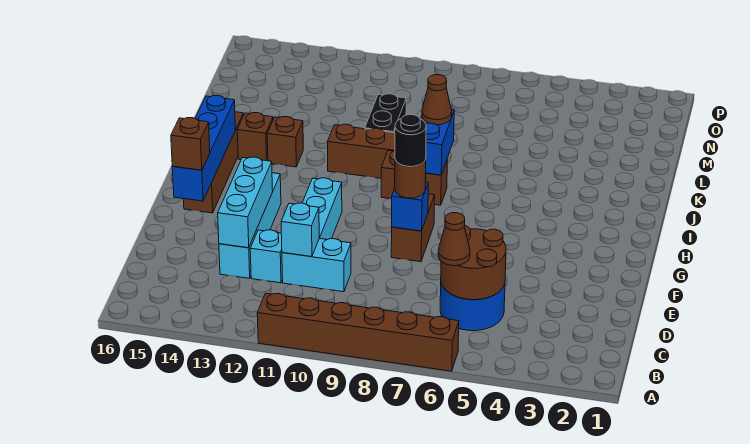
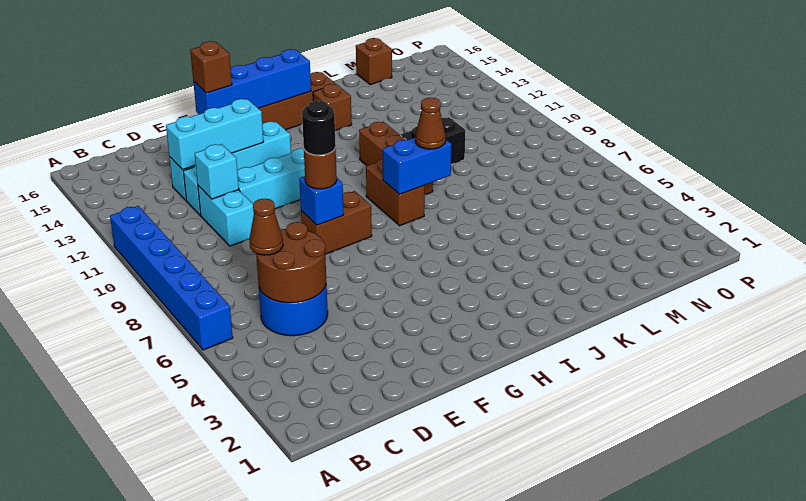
brown 1x6 brick [257,293,459,371] -> blue 1x6 brick [110,206,233,350]
brown 1x1 brick [267,117,303,167] -> brown 1x1 brick moved to [356,38,392,85]

